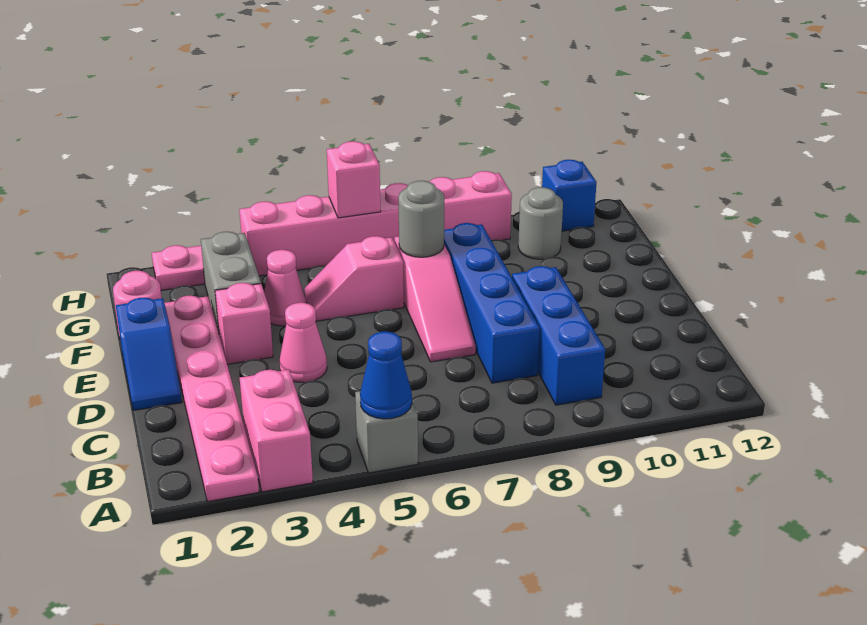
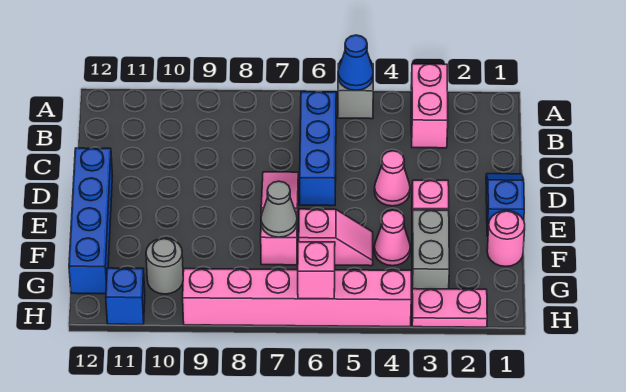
pink 1x6 plate [164,296,259,501] -> none
blue 1x3 brick [512,266,605,405] -> blue 1x3 brick moved to [300,92,336,206]
blue 1x4 brick [444,223,540,383] -> blue 1x4 brick moved to [69,148,112,294]
grey 1x1 round brick [398,181,444,257] -> grey 1x1 cone [261,181,297,237]

